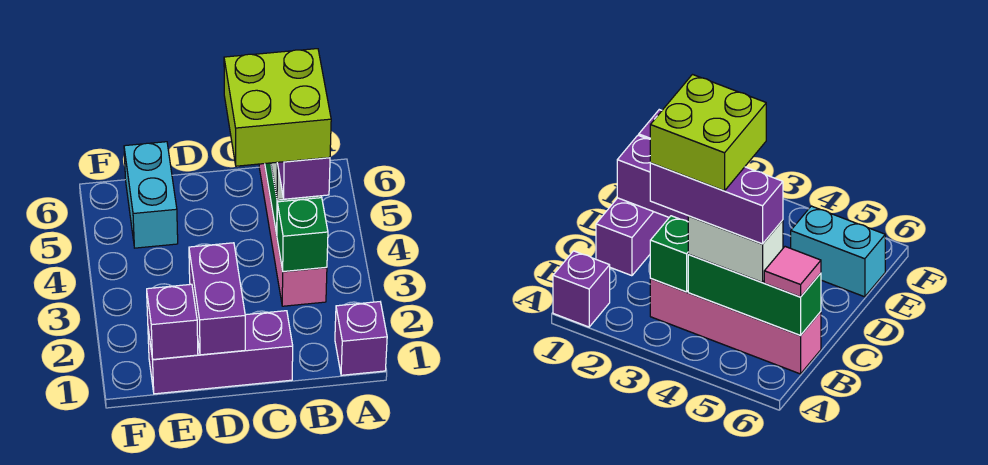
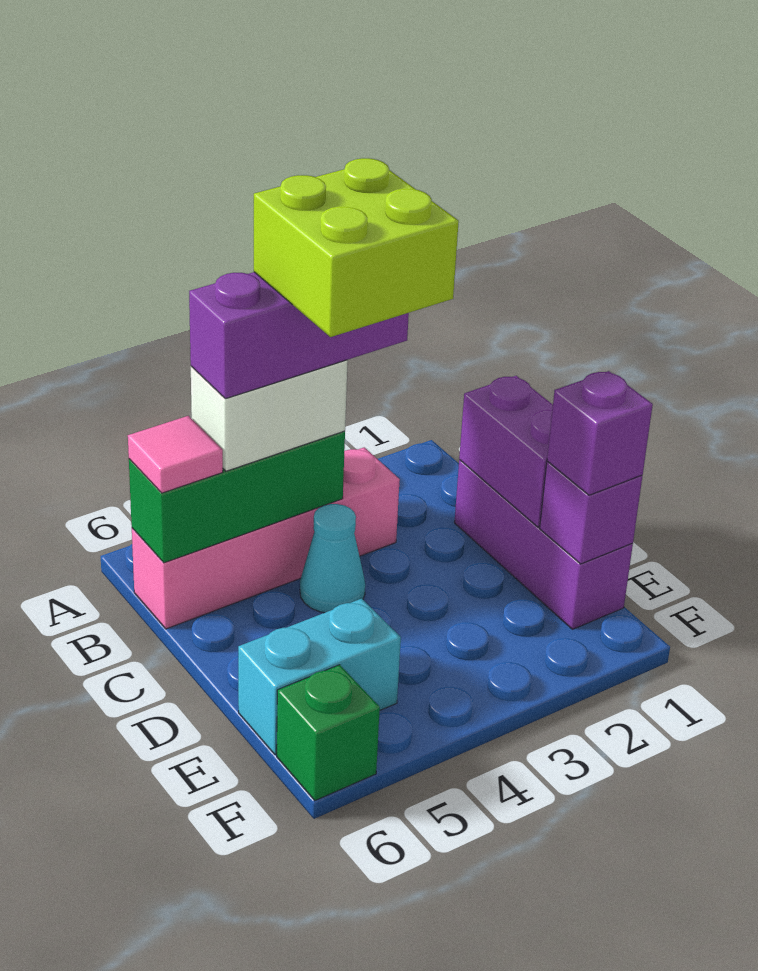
purple 1x1 brick [335,302,387,375] -> purple 1x1 brick moved to [547,371,653,495]
green 1x1 brick [277,198,328,272] -> green 1x1 brick moved to [277,665,380,801]
none -> cyan 1x1 cone [300,504,365,613]
purple 1x2 brick [189,243,245,355] -> purple 1x2 brick turned to [459,376,553,527]

